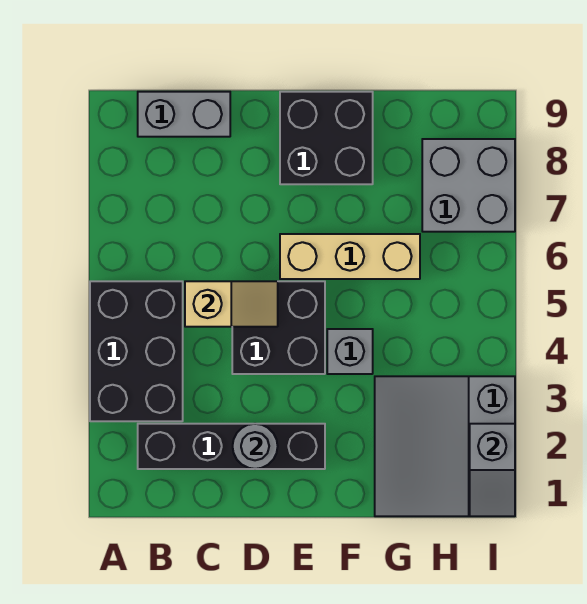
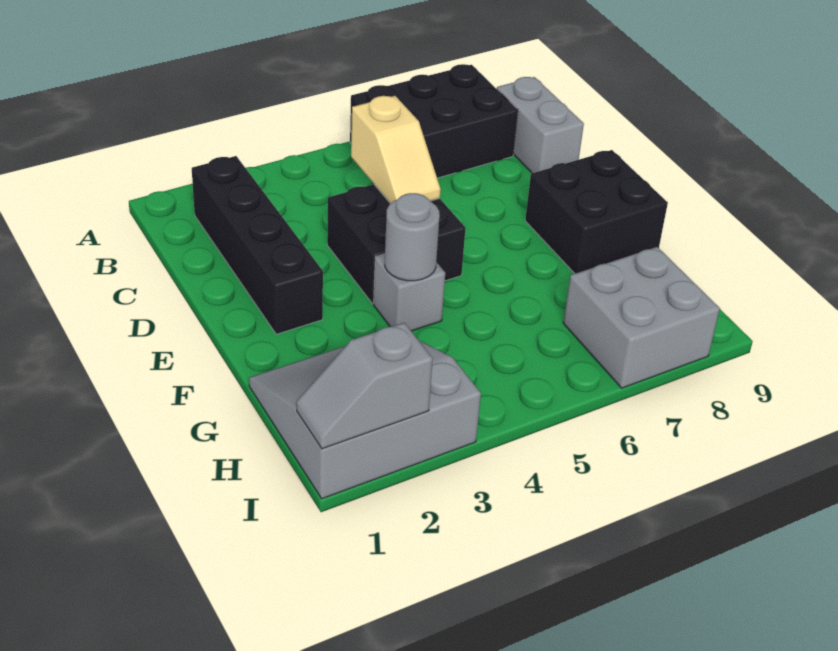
black 2x3 brick [90,281,183,421] -> black 2x3 brick moved to [350,64,518,178]
grey 1x1 round brick [233,424,278,469] -> grey 1x1 round brick moved to [385,193,440,281]
tan 1x3 brick [280,234,420,279] -> none

